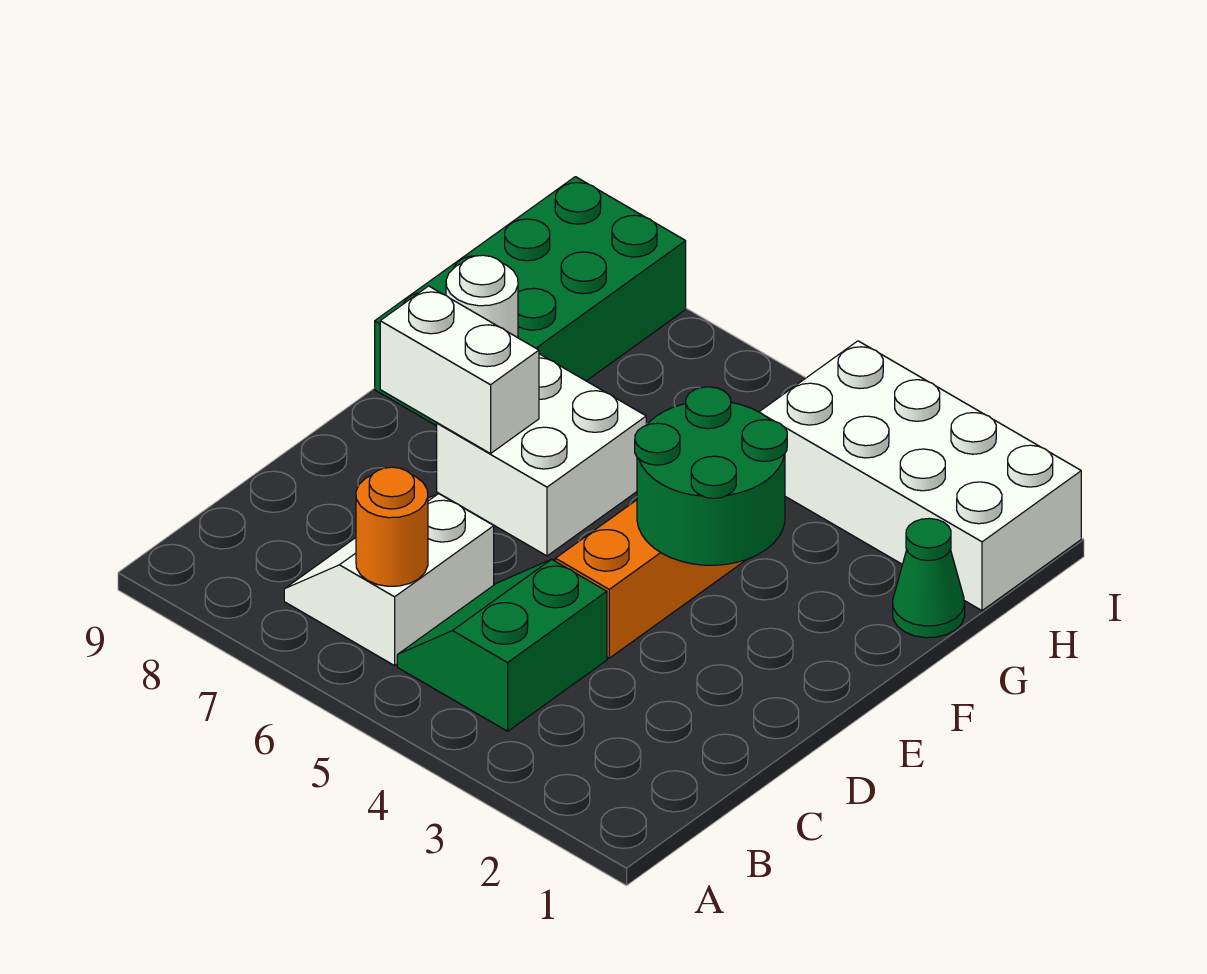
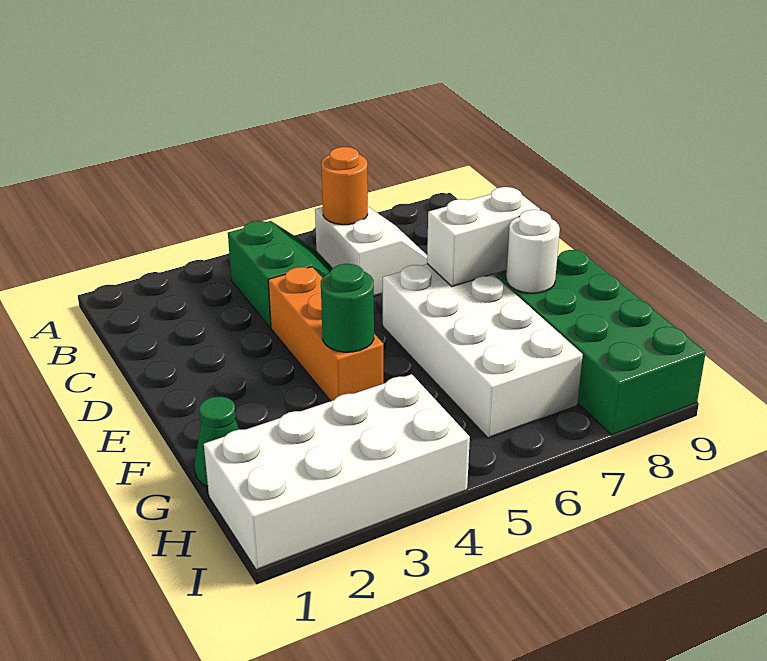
green 2x2 round brick [635,387,787,565] -> green 1x1 round brick [321,264,374,352]
white 2x2 brick [437,354,646,556] -> white 2x4 brick [383,264,583,438]

